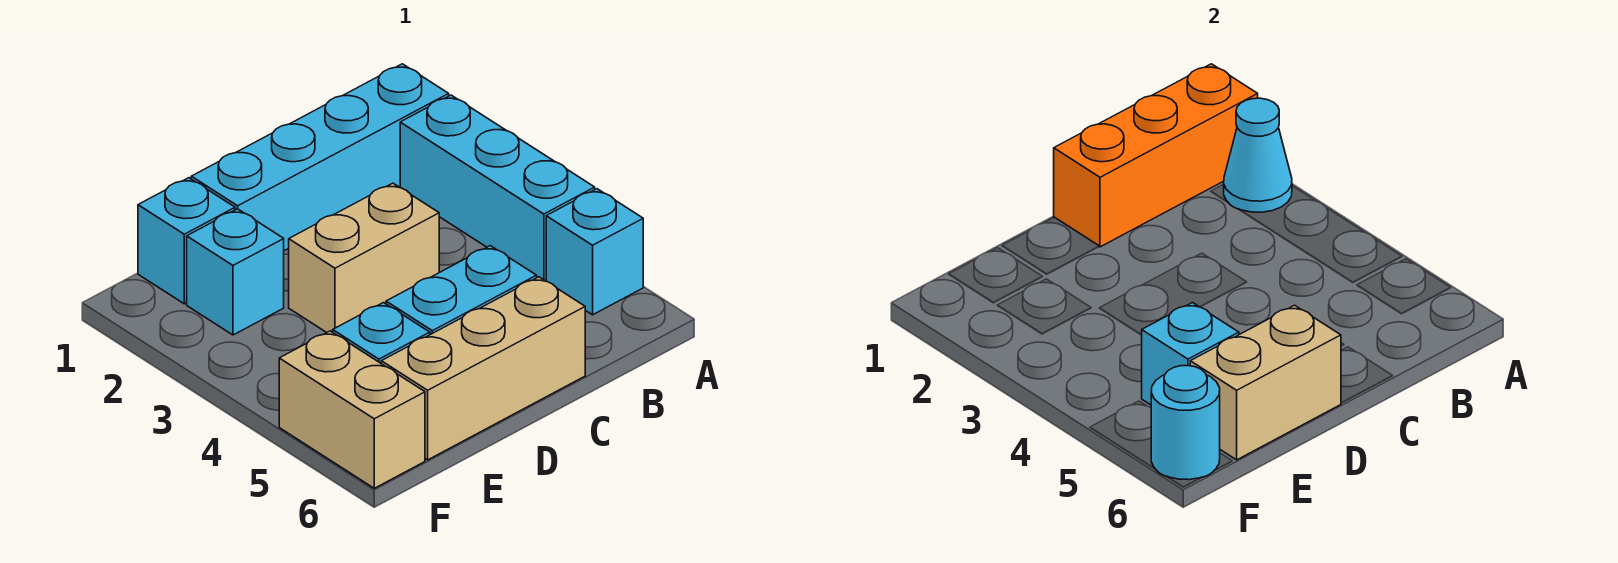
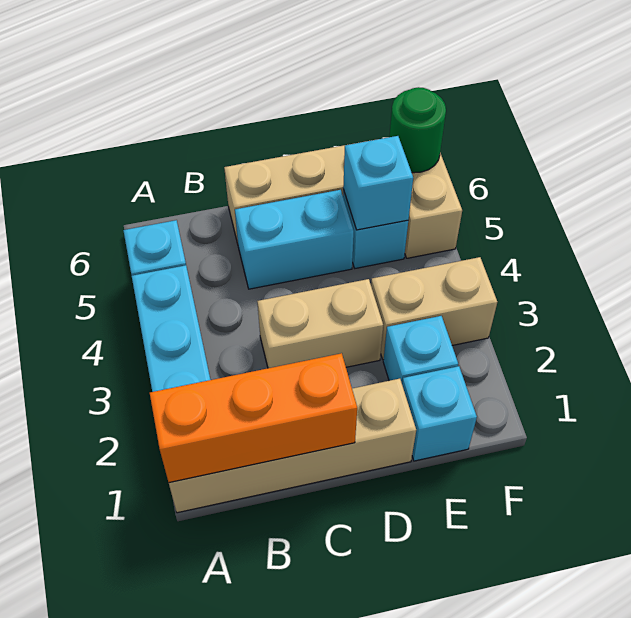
cyan 1x4 brick [191,64,449,251] -> tan 1x4 brick [169,379,416,513]
cyan 1x1 cone [1224,98,1292,212] -> none
tan 1x2 brick [1190,305,1341,460] -> tan 1x2 brick moved to [371,257,497,360]
cyan 1x1 round brick [1151,366,1220,480] -> green 1x1 round brick [390,87,446,173]

